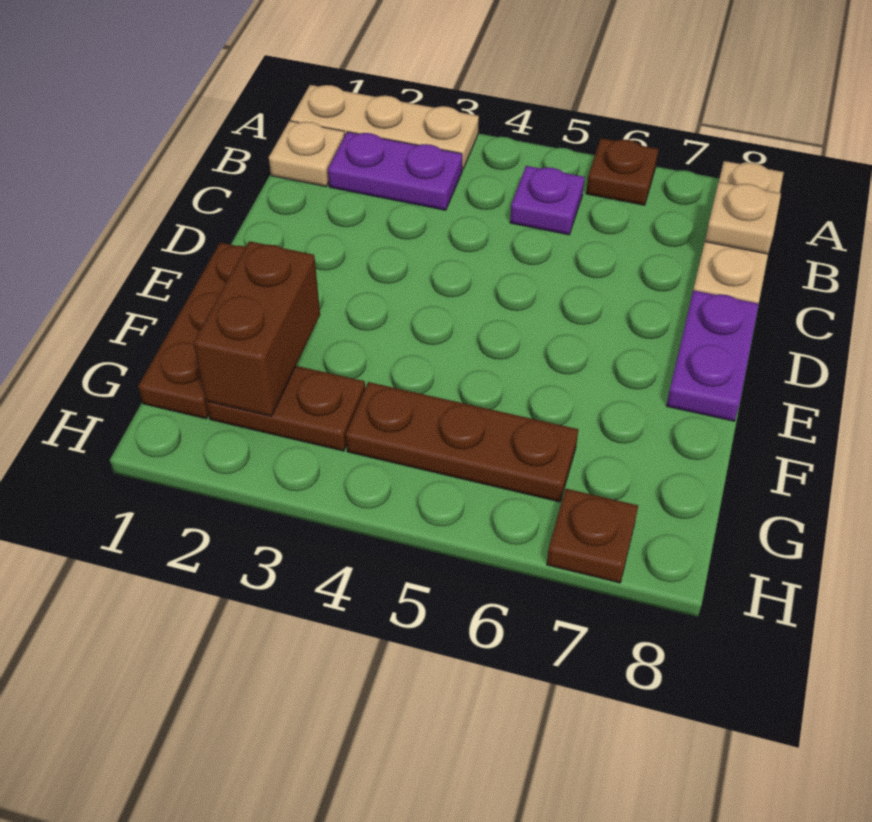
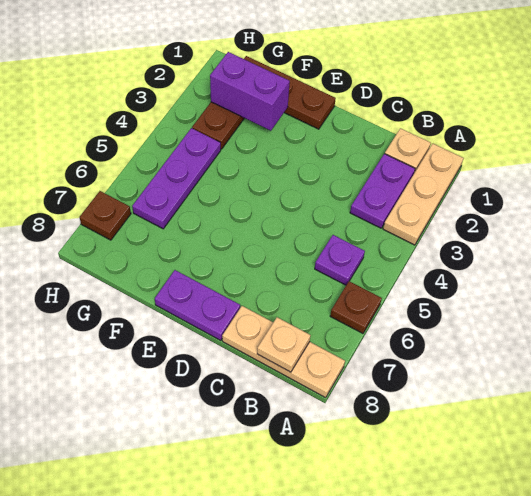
brown 1x2 brick [193,241,320,416] -> purple 1x2 brick [210,52,290,131]
brown 1x3 plate [346,382,578,502] -> purple 1x3 plate [132,128,221,229]

